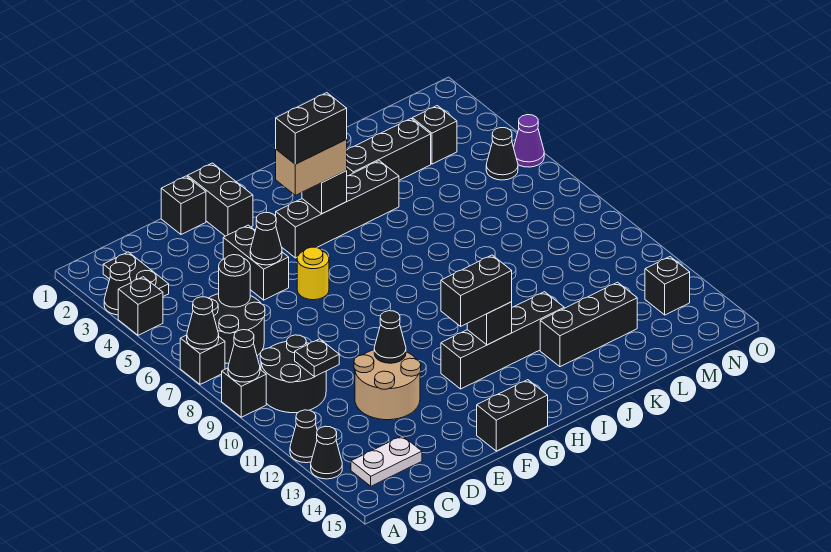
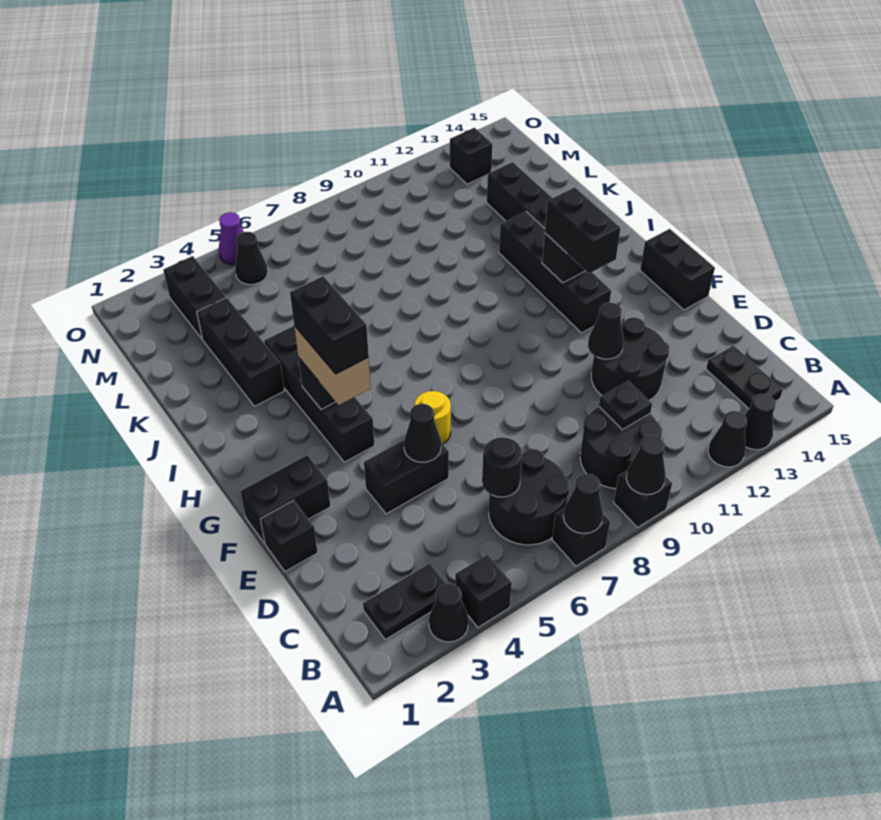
white 1x2 plate [351,436,422,486] -> black 1x2 plate [706,346,783,409]
tan 2x2 round brick [354,350,421,420] -> black 2x2 round brick [591,317,670,400]
black 1x1 brick [412,106,457,164] -> black 1x2 brick [163,256,226,339]

